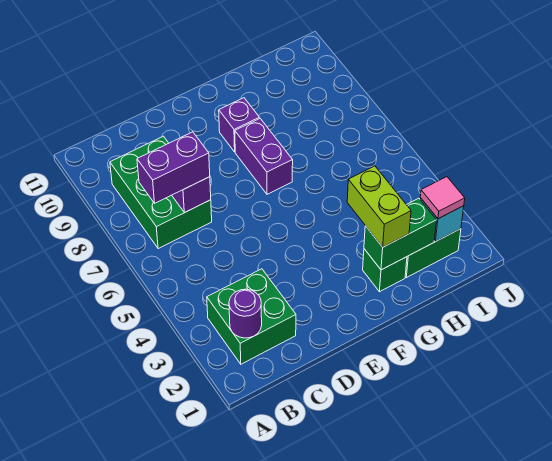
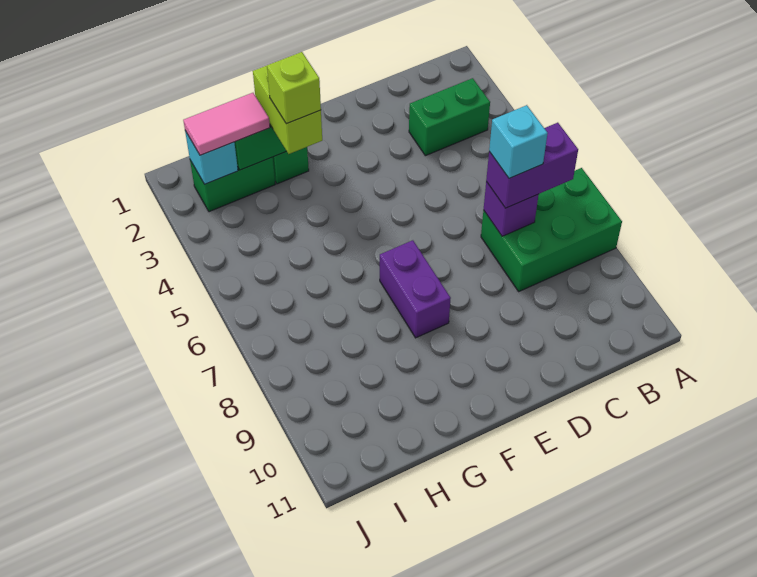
green 2x2 brick [207,269,296,364] -> green 1x2 brick [409,78,490,156]
purple 1x1 round brick [229,289,262,338] -> none
green 2x3 brick [110,136,212,249] -> green 2x3 brick turned to [481,168,622,291]
none -> cyan 1x1 brick [489,105,548,178]
purple 1x1 brick [219,98,260,152] -> none
none -> lime 1x1 brick [267,52,321,124]
pink 1x1 tile [420,177,465,219] -> pink 1x2 tile [183,93,270,155]

